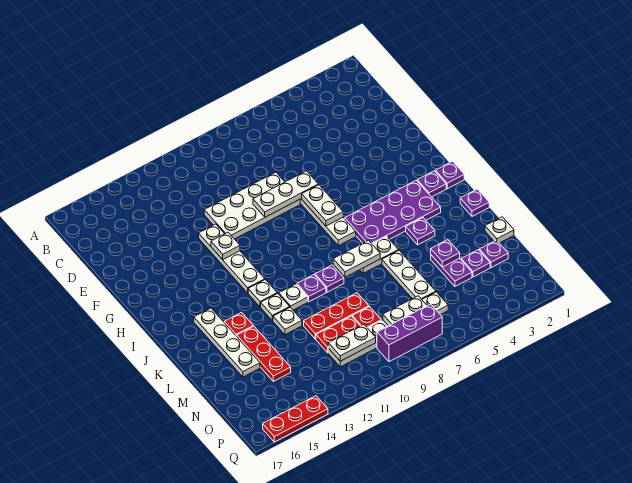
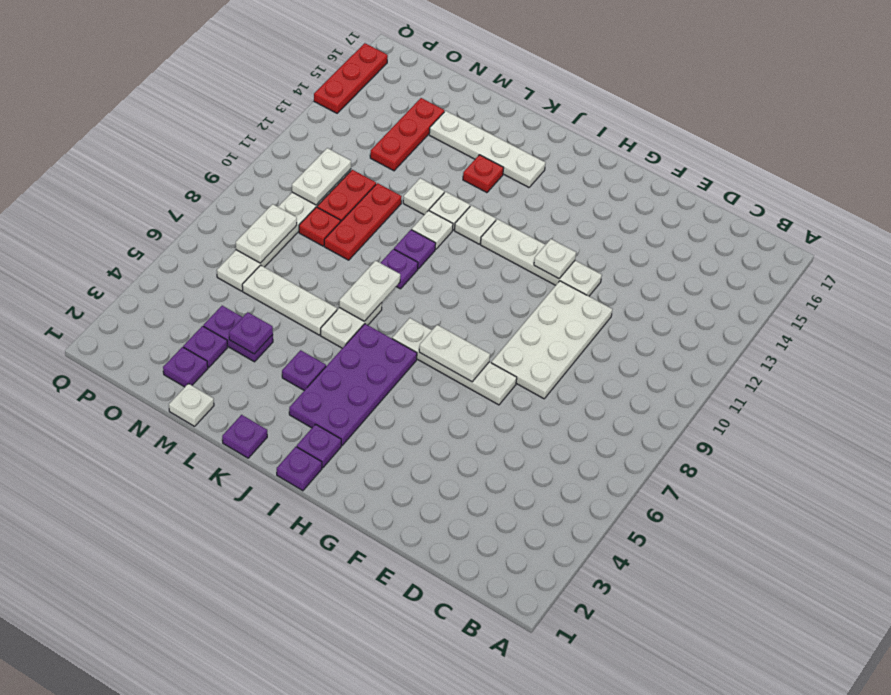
white 1x3 plate [253,171,318,217] -> none
red 1x3 plate [237,326,291,381] -> red 1x3 plate turned to [370,98,444,171]
purple 1x3 brick [377,304,442,362] -> none

